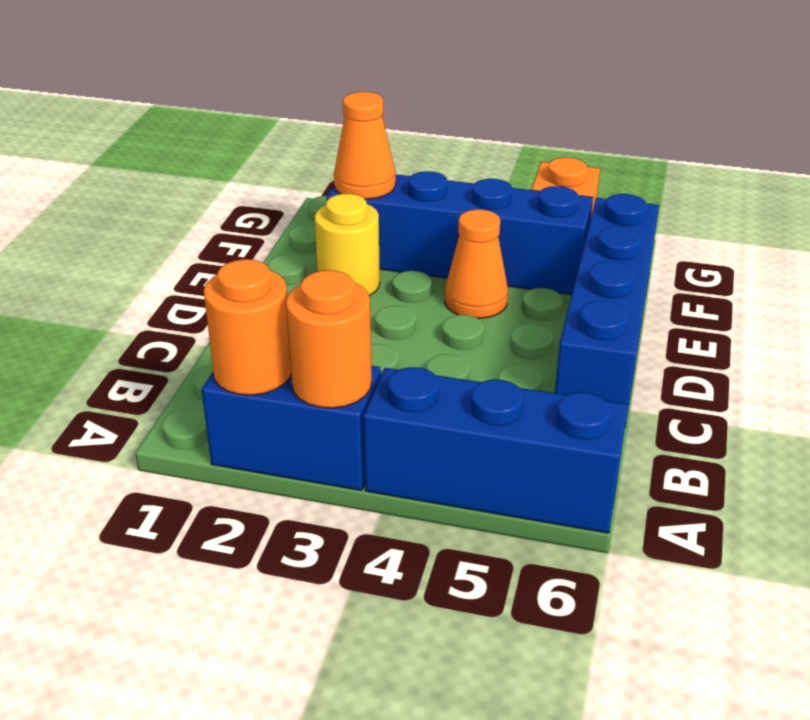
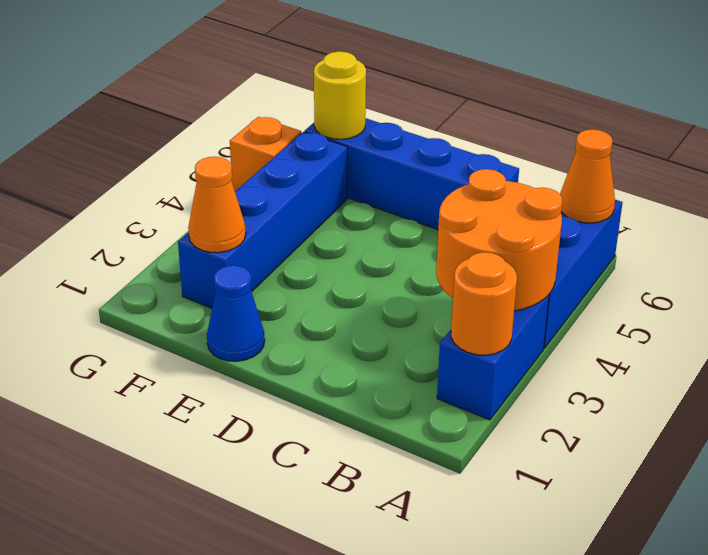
orange 1x1 round brick [286,270,372,408] -> orange 2x2 round brick [436,169,562,311]
none -> blue 1x1 cone [207,265,265,361]
yellow 1x1 round brick [315,194,380,296] -> yellow 1x1 round brick moved to [314,52,366,139]
orange 1x1 cone [445,209,508,319] -> orange 1x1 cone moved to [560,129,615,223]

